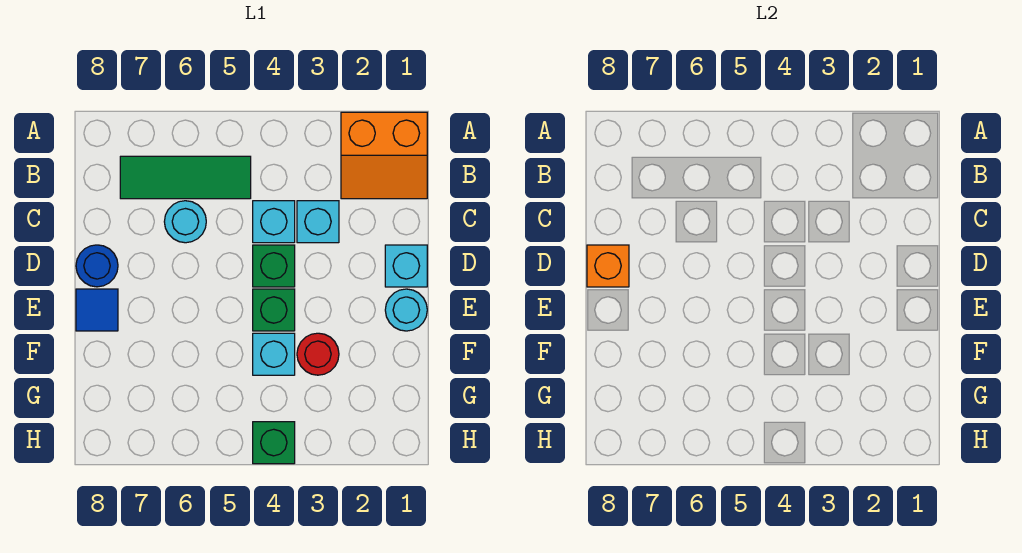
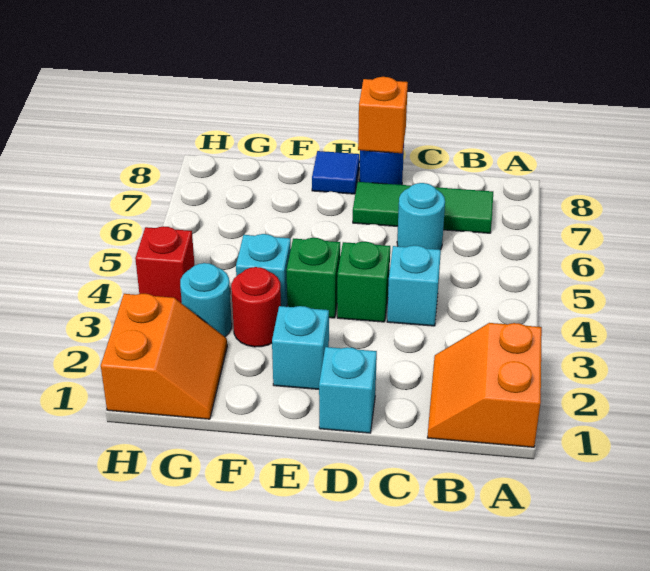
green 1x3 tile [120,156,251,199] -> green 1x3 tile turned to [353,182,493,233]
cyan 1x1 brick [297,201,339,243] -> cyan 1x1 brick moved to [272,306,329,389]
cyan 1x1 round brick [385,289,427,331] -> cyan 1x1 round brick moved to [180,263,232,337]
none -> orange 2x2 slope [101,294,227,419]
green 1x1 brick [253,422,295,464] -> red 1x1 brick [135,226,195,303]

